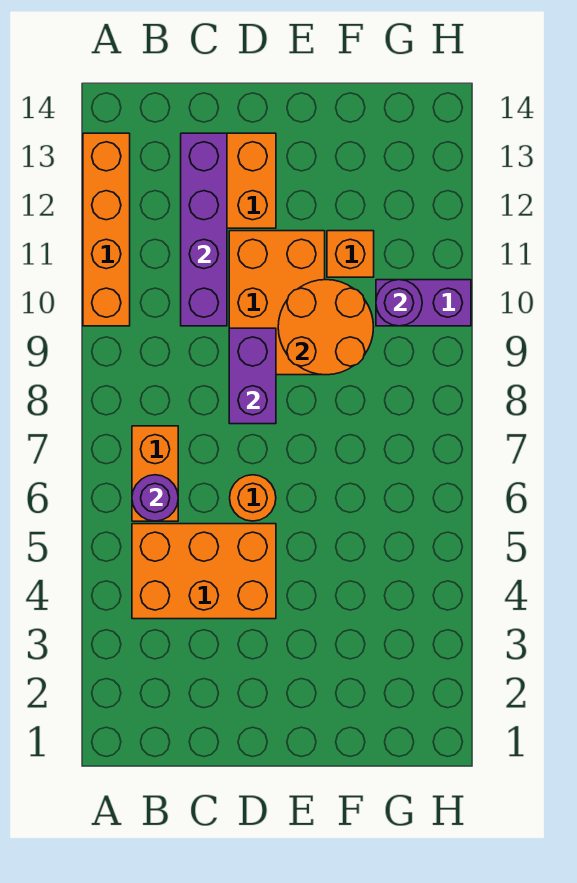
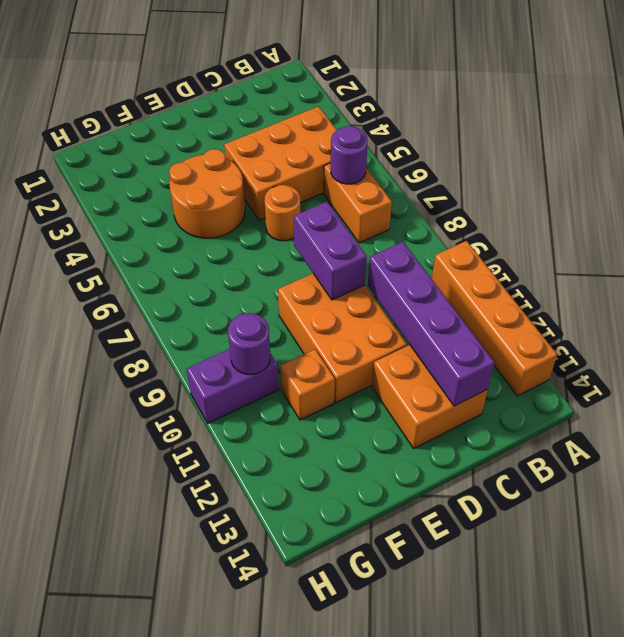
orange 2x2 round brick [278,280,374,375] -> orange 2x2 round brick moved to [169,149,245,238]

